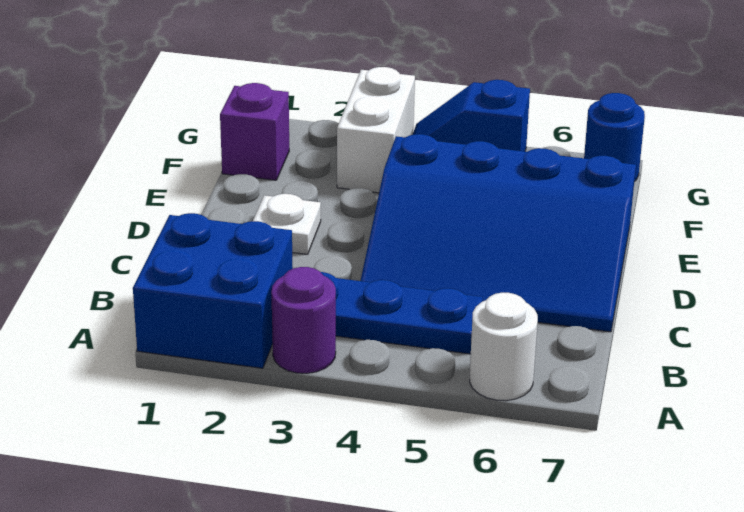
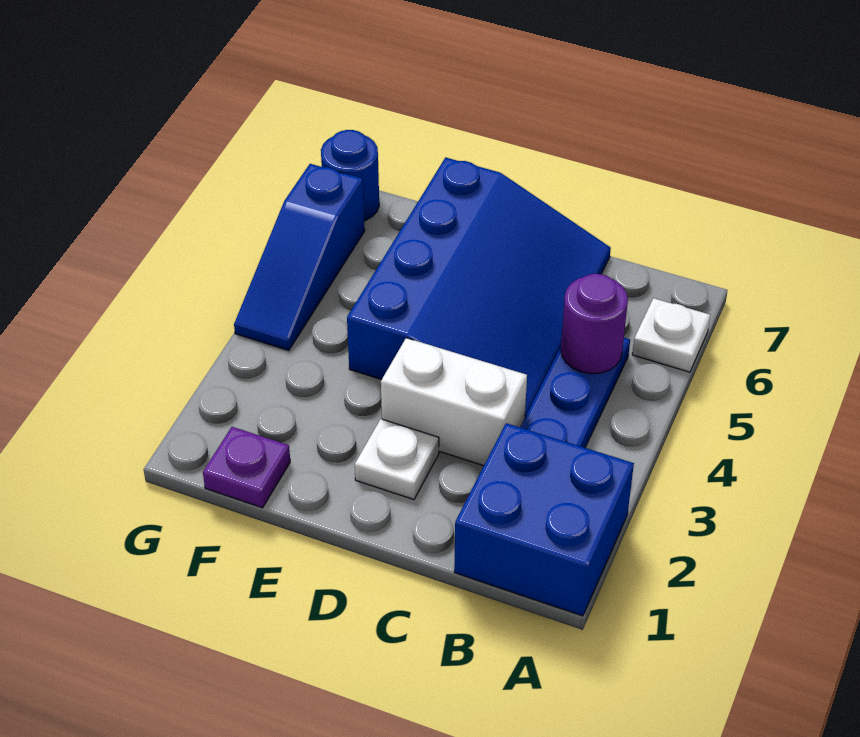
purple 1x1 round brick [271,267,336,373] -> purple 1x1 round brick moved to [561,274,628,374]
white 1x1 round brick [470,293,538,401] -> white 1x1 plate [632,298,710,372]
purple 1x1 brick [220,83,289,180] -> purple 1x1 plate [203,427,290,508]
white 1x2 brick [337,67,415,193] -> white 1x2 brick moved to [381,338,527,466]
blue 1x2 slope [413,80,530,151] -> blue 1x3 slope [234,164,365,350]

